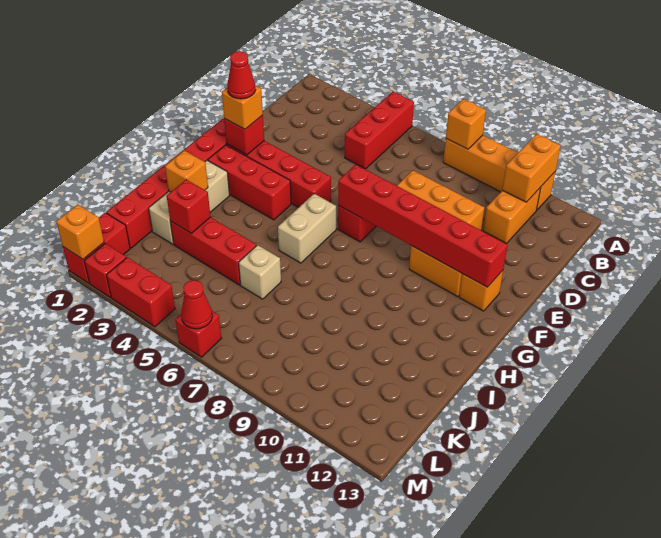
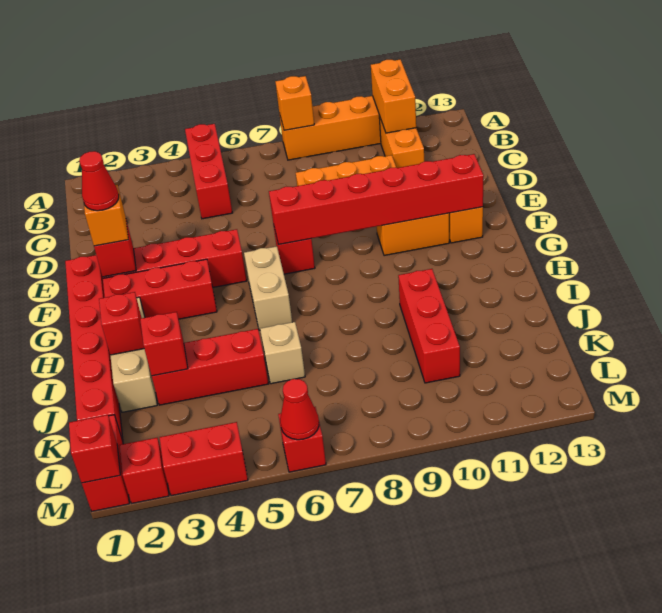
orange 1x1 brick [165,150,208,192] -> red 1x1 brick [99,292,144,355]
none -> red 1x3 brick [398,269,460,383]
orange 1x1 brick [56,205,104,259] -> red 1x1 brick [69,415,120,483]

